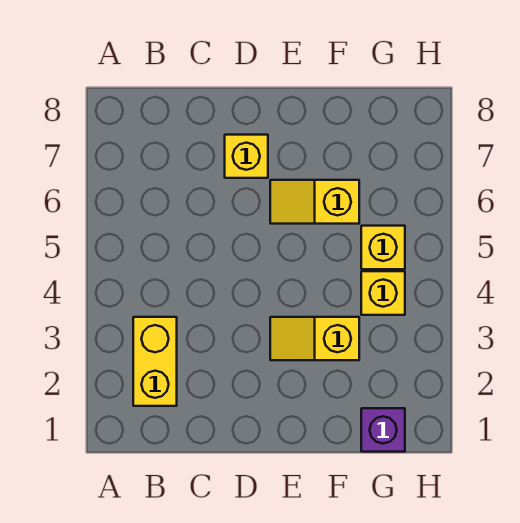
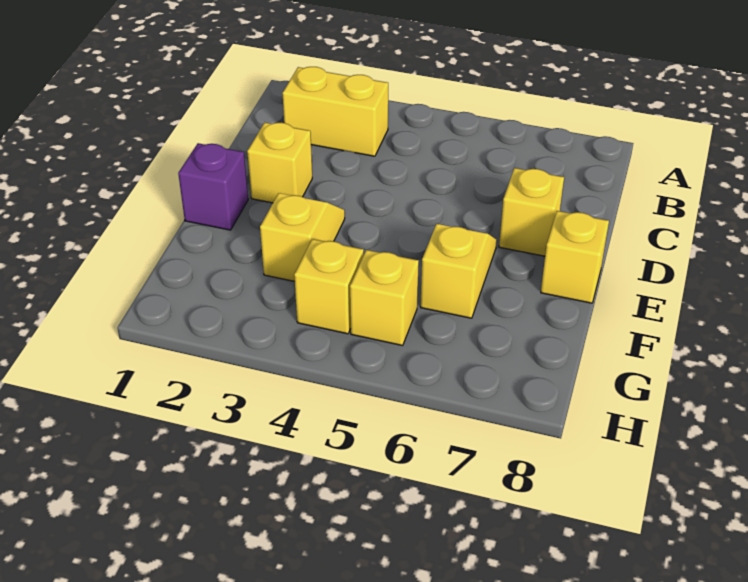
none -> yellow 1x1 brick [247,123,312,203]
none -> yellow 1x1 brick [541,211,609,303]
purple 1x1 brick [361,408,405,452] -> purple 1x1 brick moved to [178,143,248,230]

